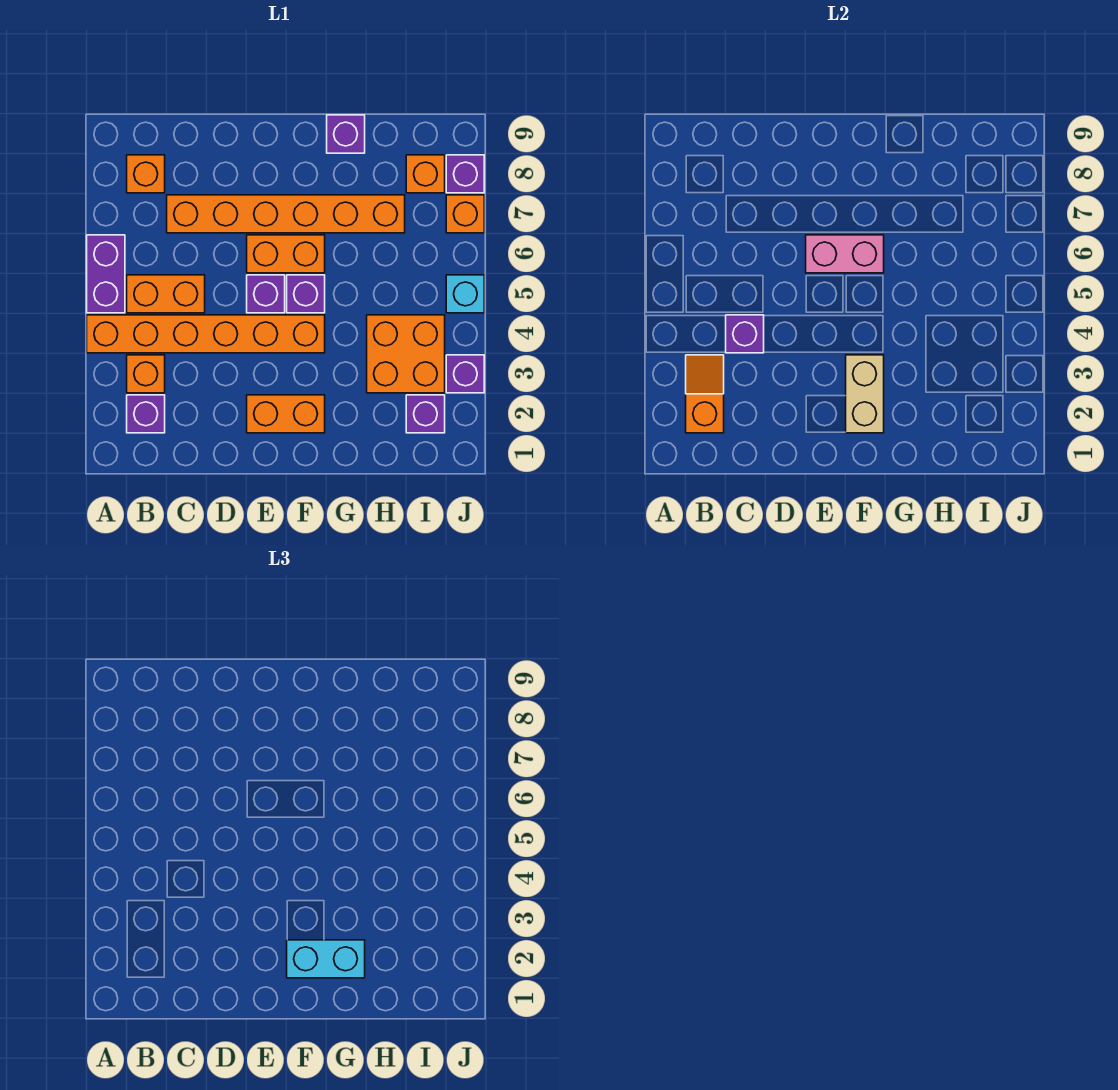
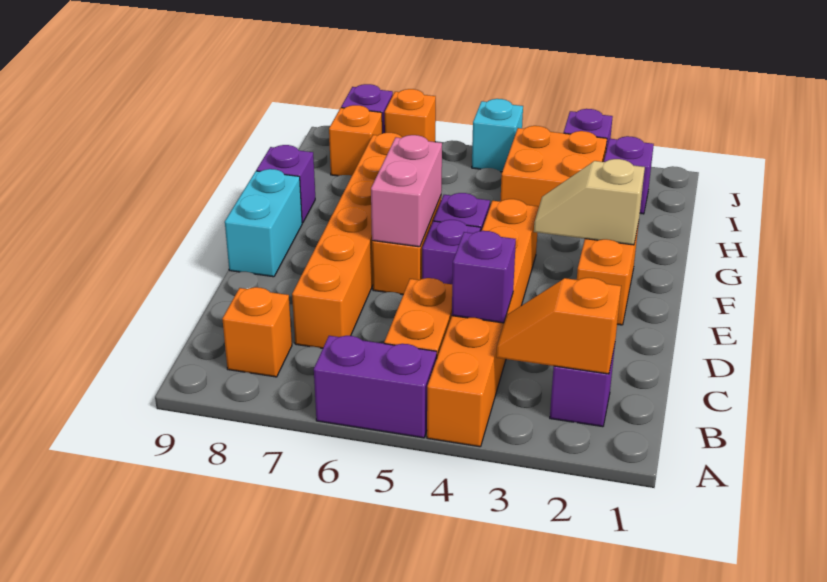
orange 1x1 brick [127,355,165,393] -> none
tan 1x2 brick [846,355,884,433] -> tan 1x2 slope [534,159,645,245]
cyan 1x2 brick [287,940,365,978] -> cyan 1x2 brick moved to [225,169,302,277]

